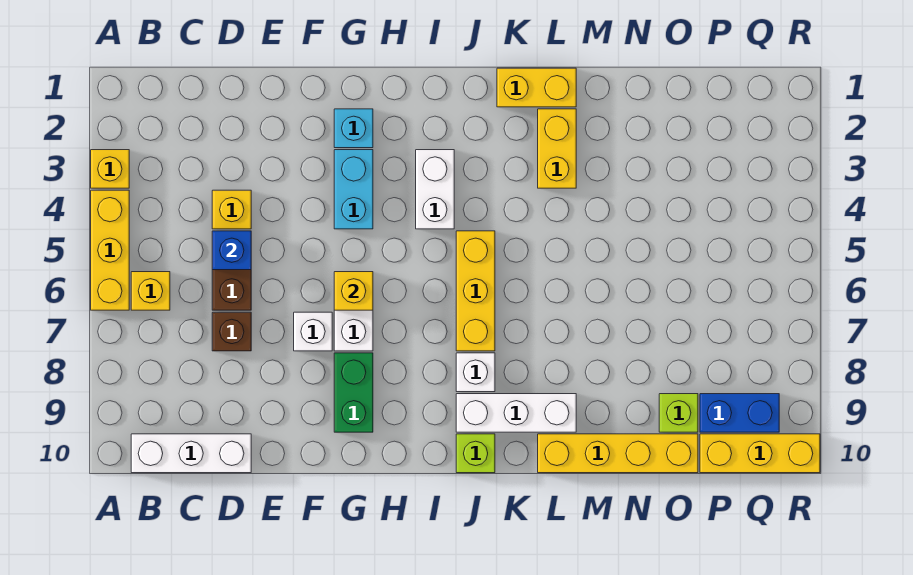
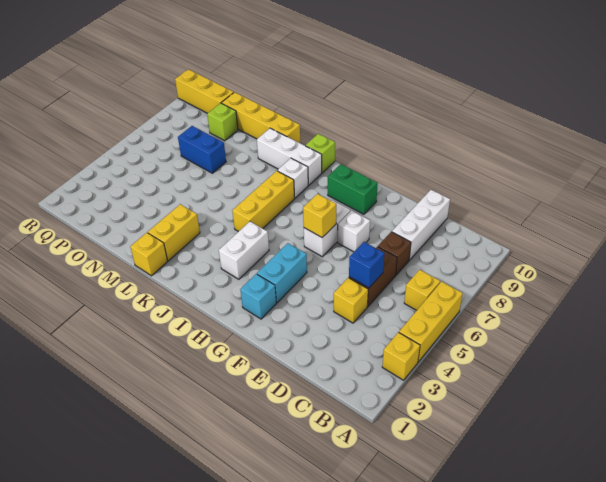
white 1x3 brick [131,434,251,473] -> white 1x3 brick turned to [392,190,450,260]
green 1x2 brick [334,353,373,432] -> green 1x2 brick turned to [328,164,378,214]
yellow 1x2 brick [497,68,576,107] -> yellow 1x1 brick [130,233,168,276]
blue 1x2 brick [700,394,779,432] -> blue 1x2 brick moved to [178,126,226,173]

